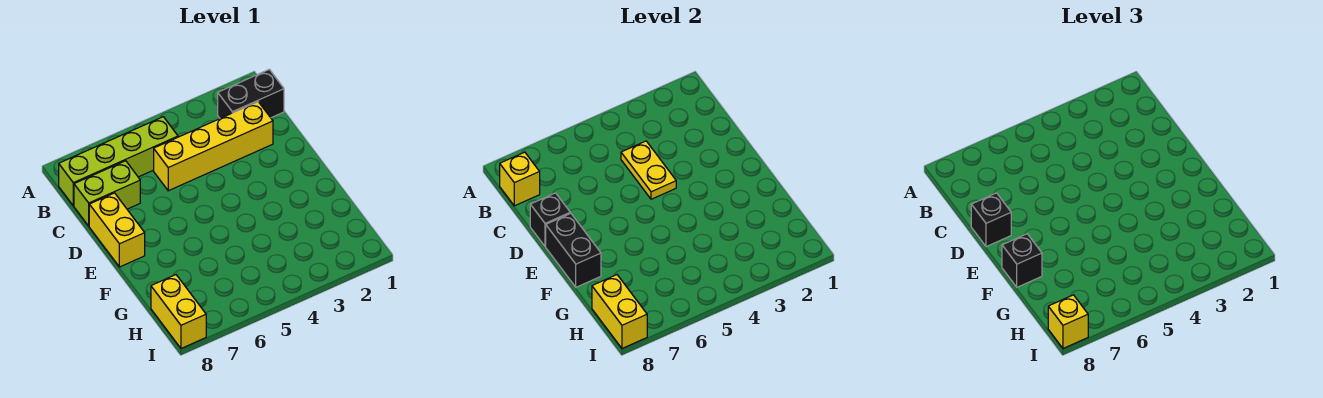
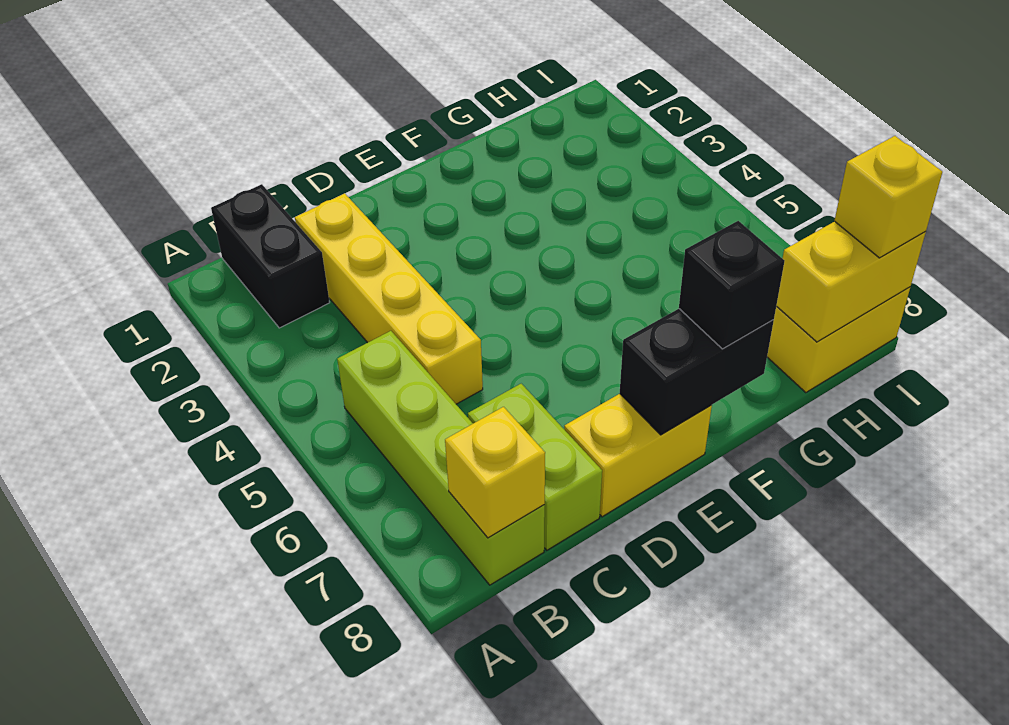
yellow 1x2 plate [621,141,676,199] -> none
black 1x1 brick [530,193,570,247] -> none
black 1x1 brick [971,193,1011,247] -> none

